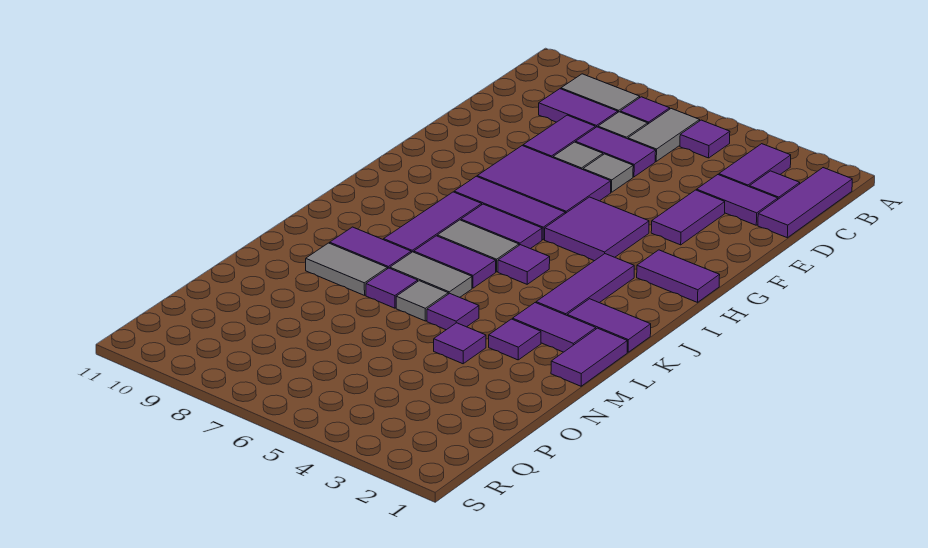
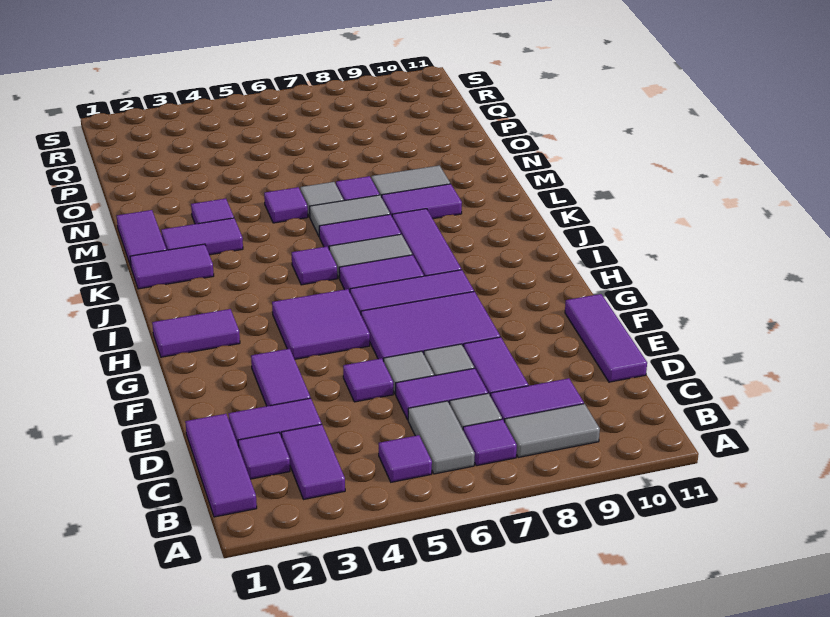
purple 1x3 tile [536,254,634,315] -> purple 1x3 tile moved to [565,294,647,382]
purple 1x1 tile [434,323,486,364] -> purple 1x1 tile moved to [343,358,393,402]

